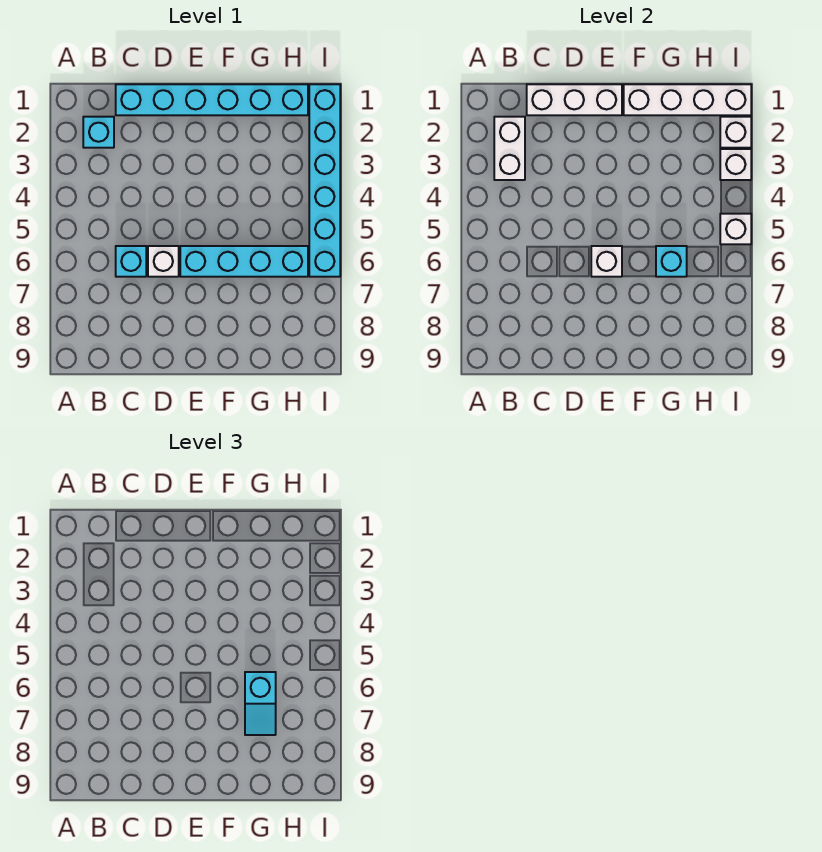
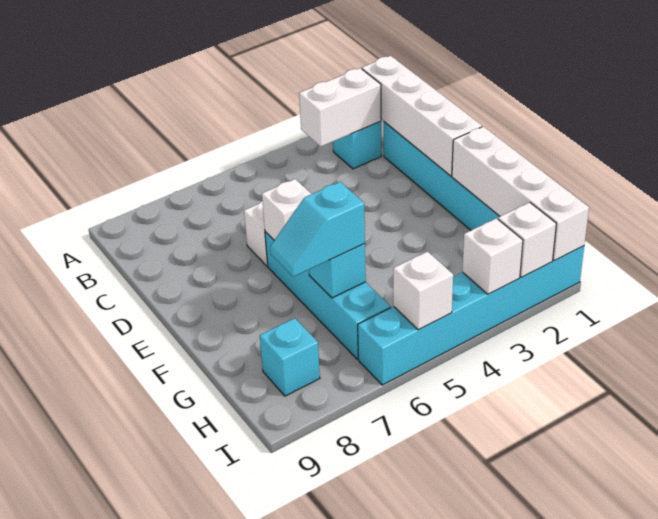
white 1x3 brick [527,84,622,115] -> white 1x4 brick [362,56,482,176]
cyan 1x1 brick [116,246,146,277] -> cyan 1x1 brick moved to [260,318,320,396]

